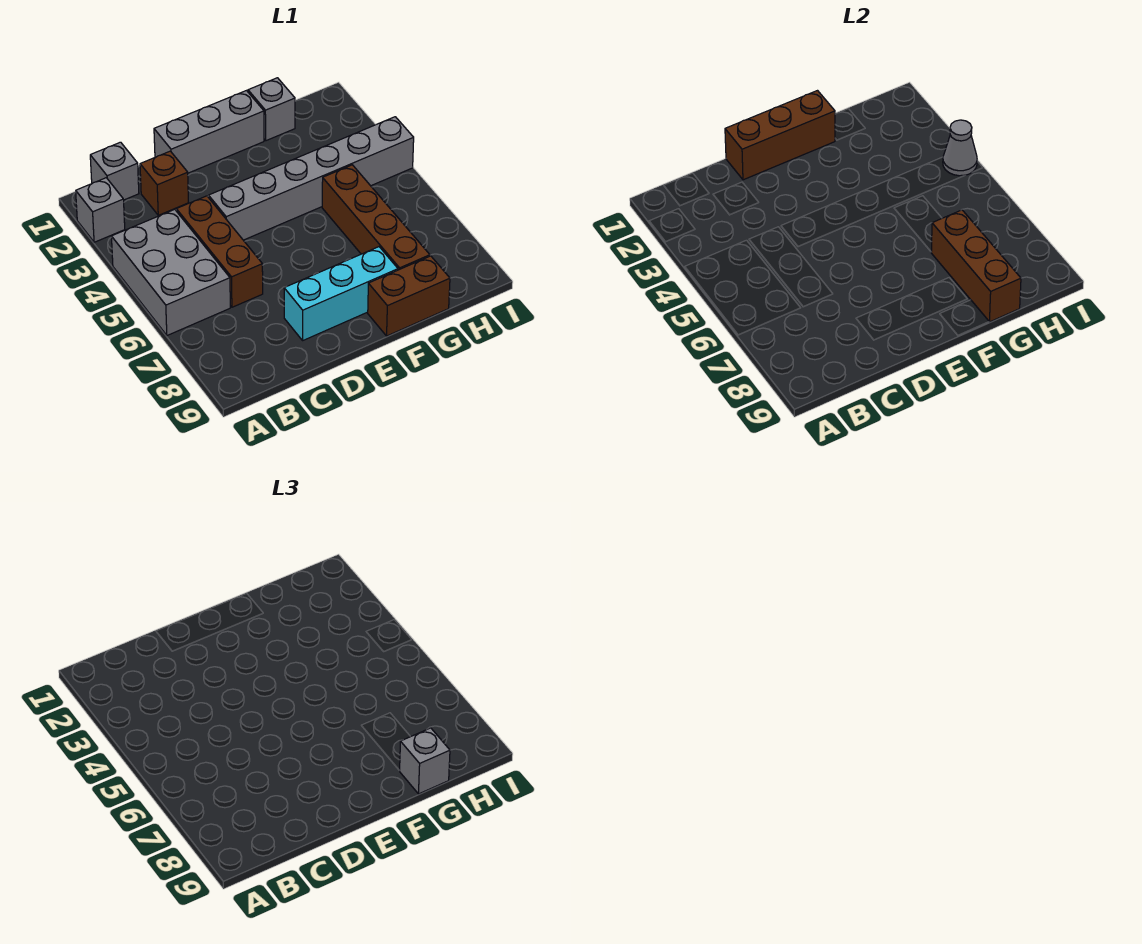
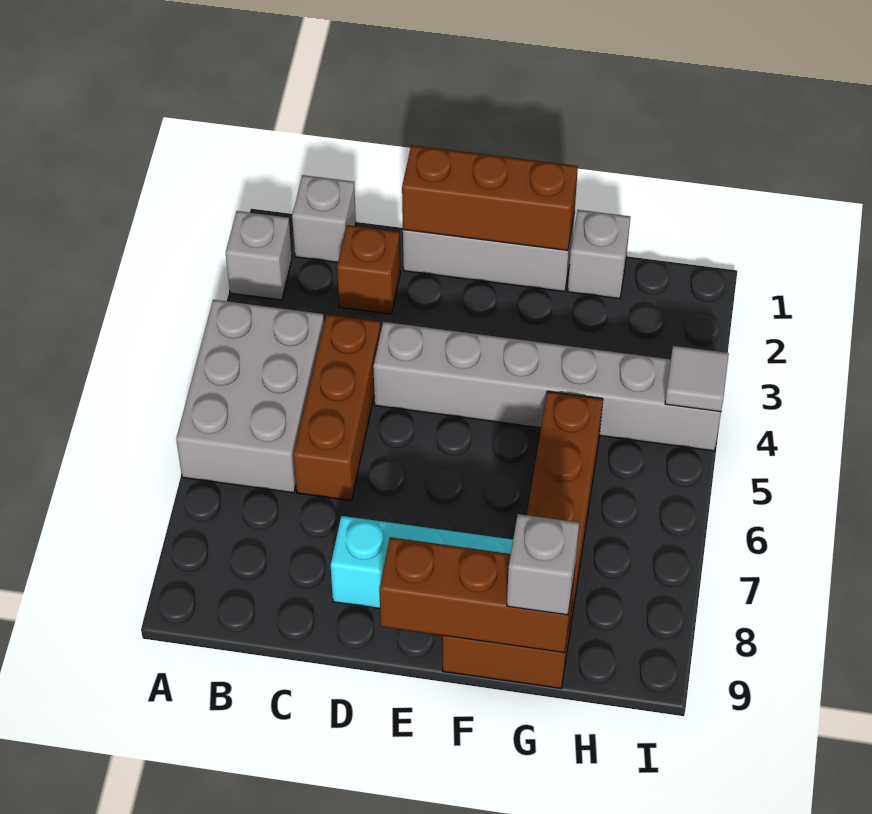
brown 1x3 brick [931,210,1021,322] -> brown 1x3 brick turned to [379,537,576,653]
grey 1x1 cone [943,120,977,176] -> grey 1x1 tile [665,346,729,412]

